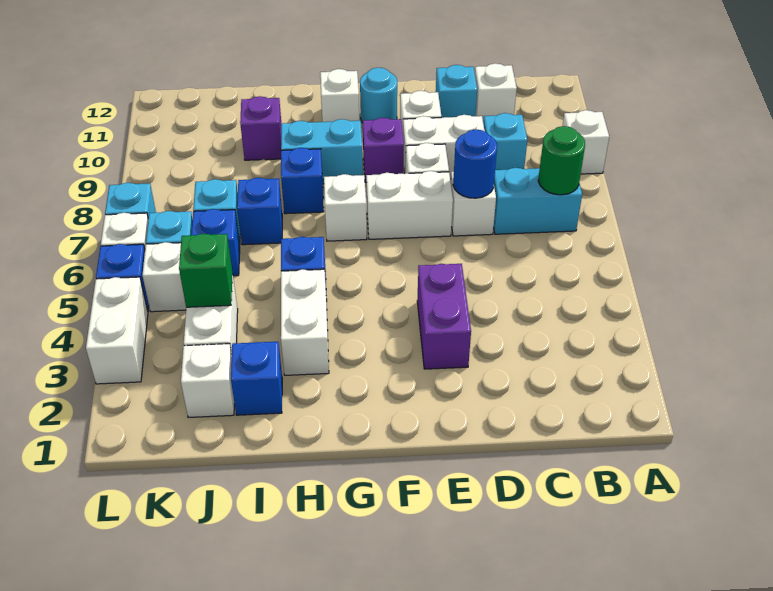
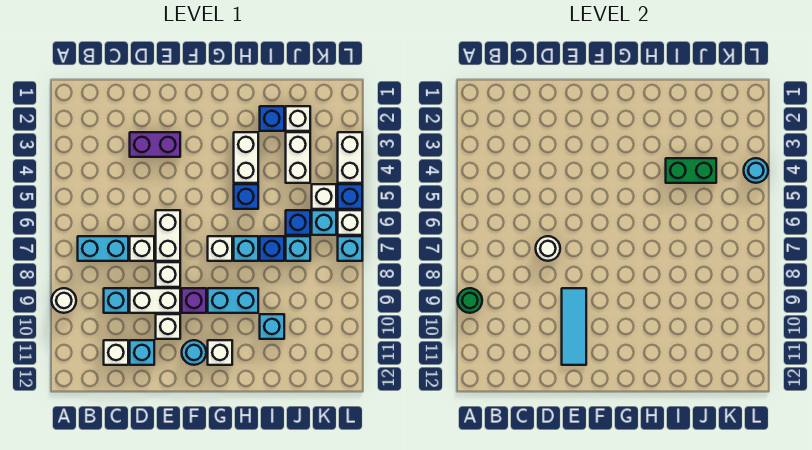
white 1x1 brick [563,110,609,174] -> white 1x1 round brick [52,288,76,313]
green 1x1 round brick [538,126,585,195] -> green 1x1 round brick moved to [458,288,482,313]
blue 1x1 round brick [453,129,497,198] -> white 1x1 round brick [536,236,560,261]
purple 1x2 brick [417,264,471,369] -> purple 1x2 brick turned to [130,132,180,157]
white 1x2 brick [366,171,453,239] -> white 1x2 brick turned to [156,210,180,261]
none -> cyan 1x3 tile [562,288,586,365]
none -> cyan 1x1 brick [234,236,258,261]
blue 1x1 brick [281,148,324,214] -> none
purple 1x1 brick [240,96,281,160] -> cyan 1x1 brick [260,314,284,339]
green 1x1 brick [179,234,233,307] -> green 1x2 brick [666,158,716,183]
none -> cyan 1x1 round brick [744,158,768,183]

